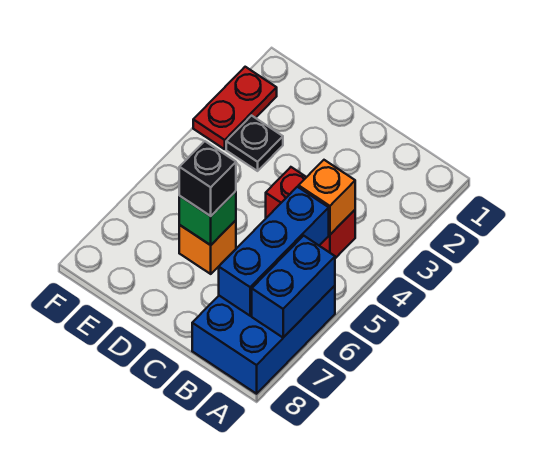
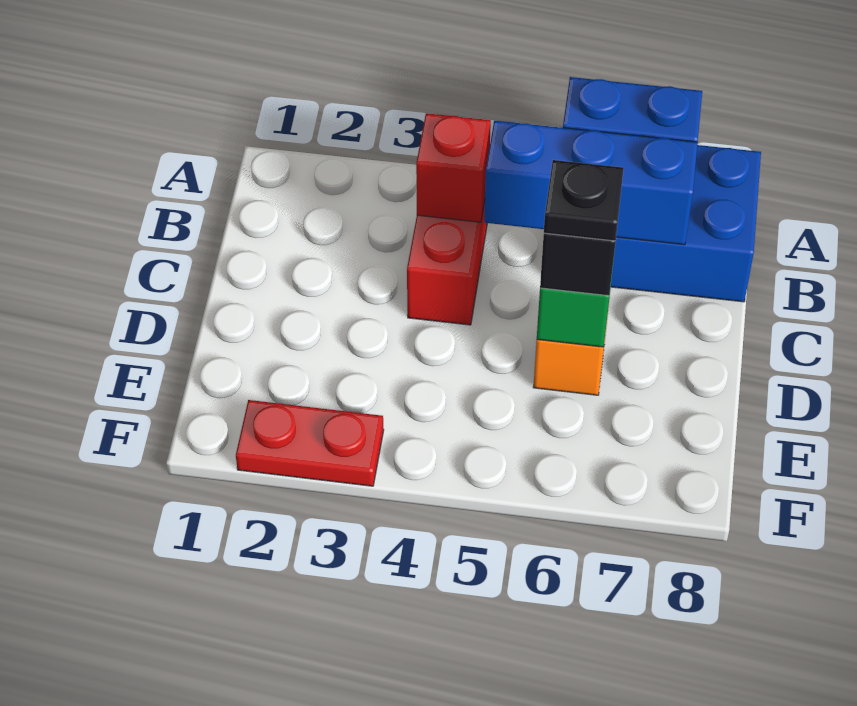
orange 1x1 brick [299,160,355,235] -> red 1x1 brick [416,113,491,222]
black 1x1 plate [226,116,283,171] -> black 1x1 plate moved to [544,160,624,241]

